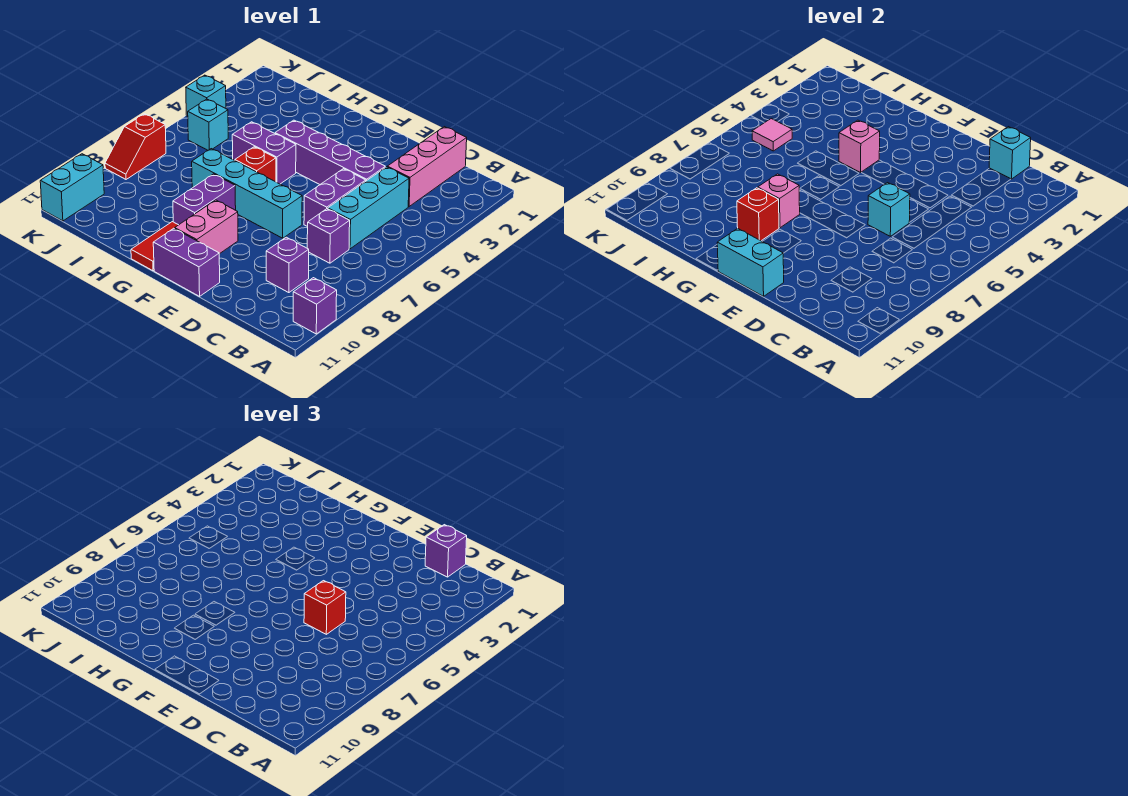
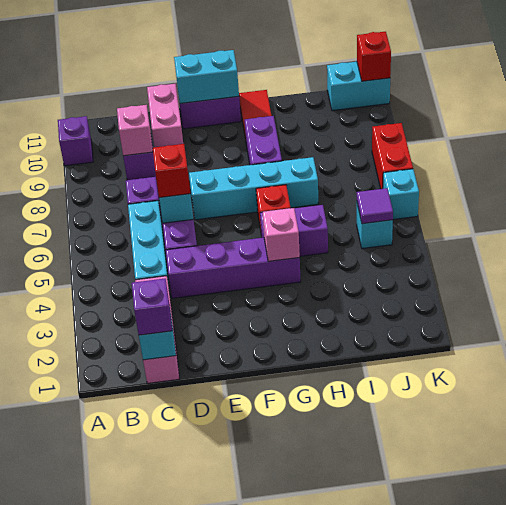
pink 1x2 brick [175,200,238,254] -> pink 1x2 brick moved to [147,84,183,147]
pink 1x1 brick [758,174,800,228] -> pink 1x1 brick moved to [117,105,153,156]
red 1x1 brick [737,188,779,241] -> red 1x1 brick moved to [357,32,391,81]
pink 1x1 tile [752,119,792,151] -> purple 1x1 tile [357,188,393,224]
cyan 1x1 brick [186,75,226,116] -> cyan 1x1 brick moved to [383,169,419,220]
red 1x2 slope [105,114,166,179] -> red 1x2 brick [372,123,413,189]
cyan 1x2 brick [40,154,104,221] -> cyan 1x2 brick turned to [327,62,390,111]

